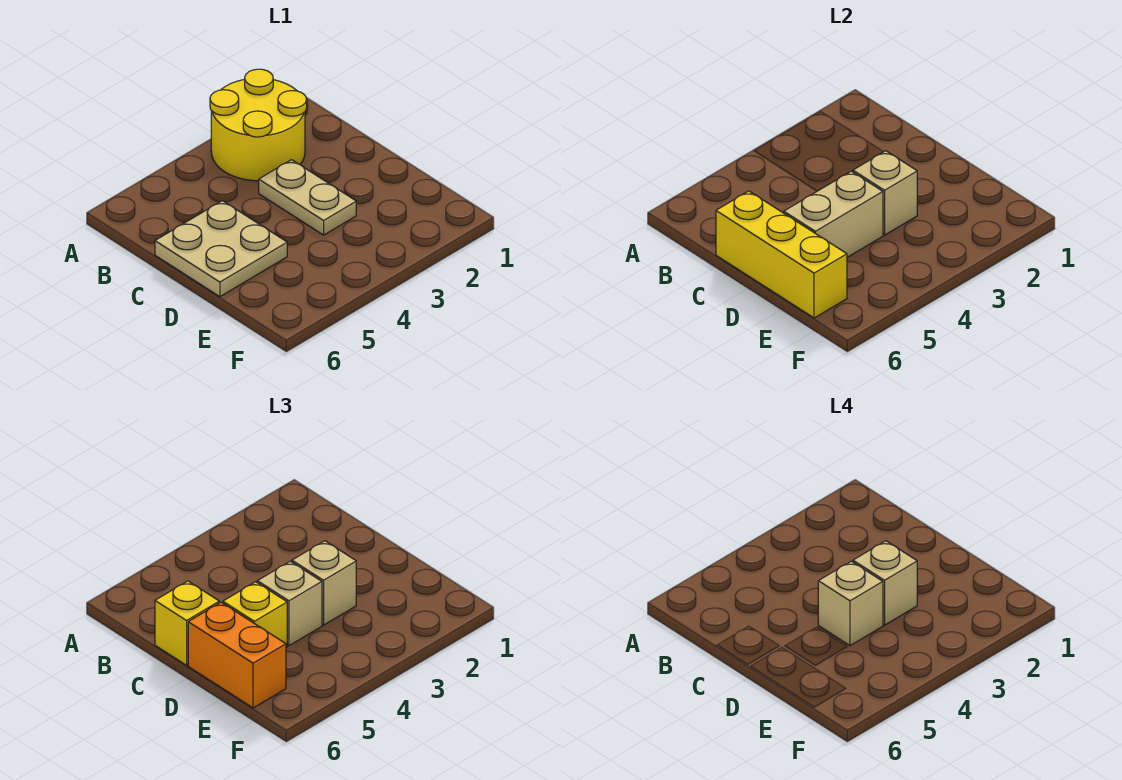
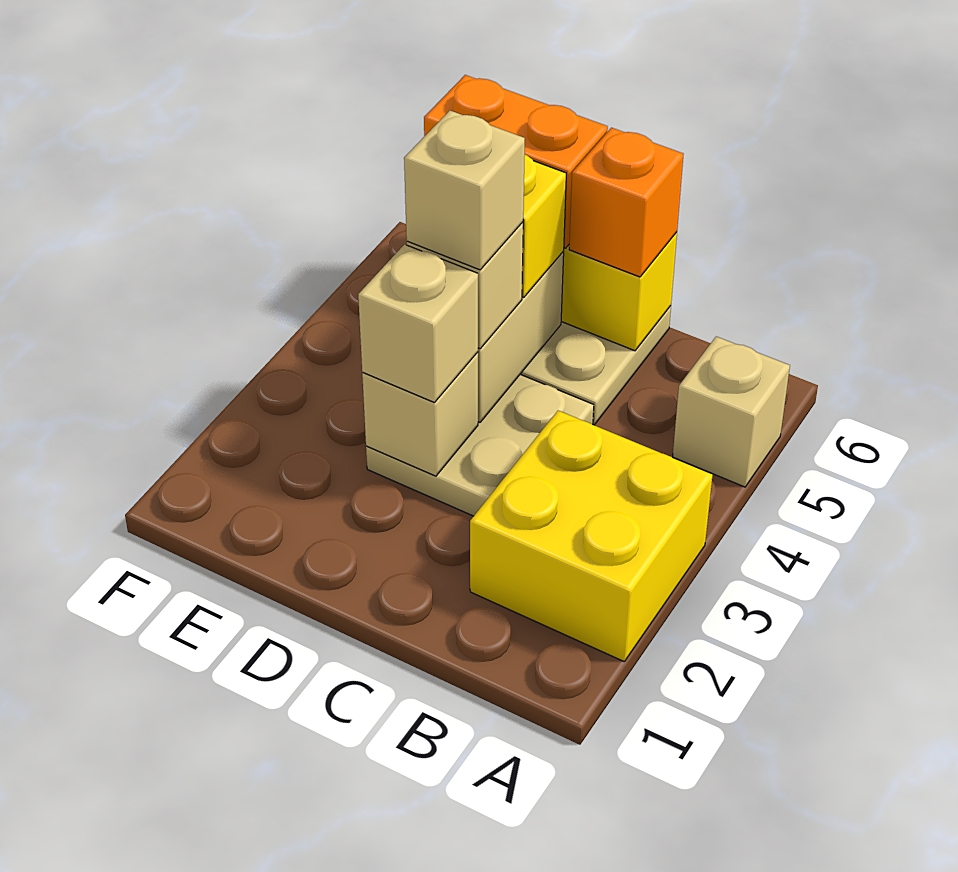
yellow 2x2 round brick [210,69,307,181] -> yellow 2x2 brick [470,411,713,661]
tan 1x2 plate [259,160,356,235] -> tan 2x2 plate [366,374,594,516]
yellow 1x1 brick [155,581,219,665] -> orange 1x1 brick [569,128,684,277]
tan 1x1 brick [853,541,917,625] -> tan 1x1 brick moved to [673,337,790,487]

